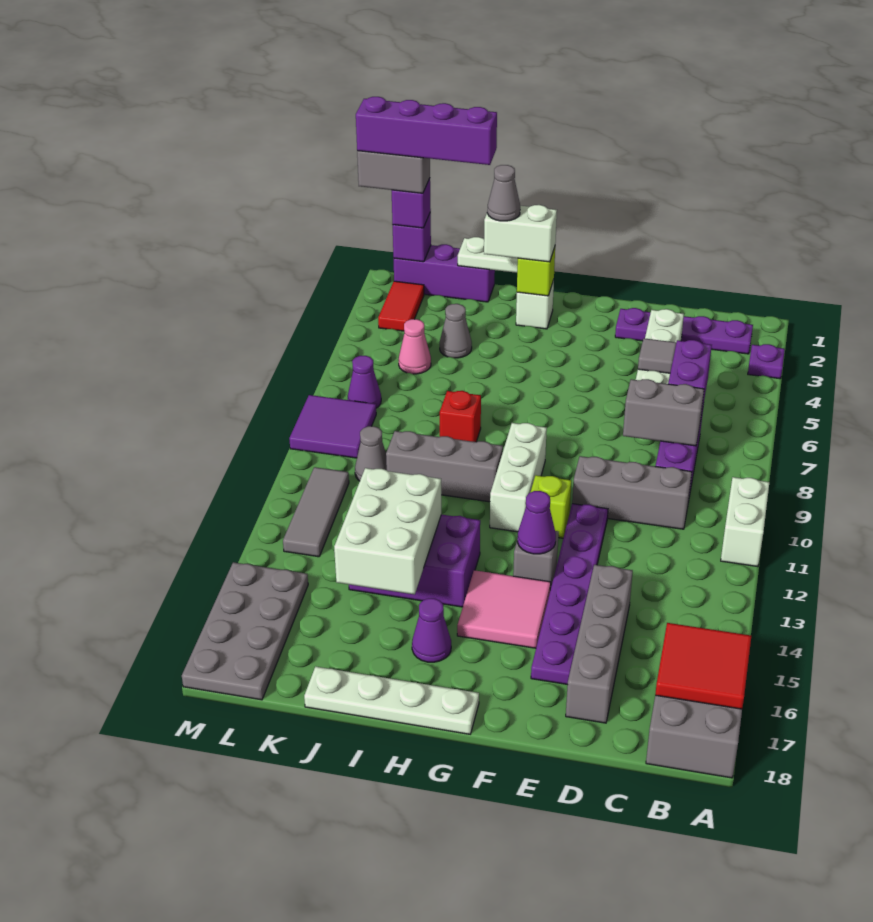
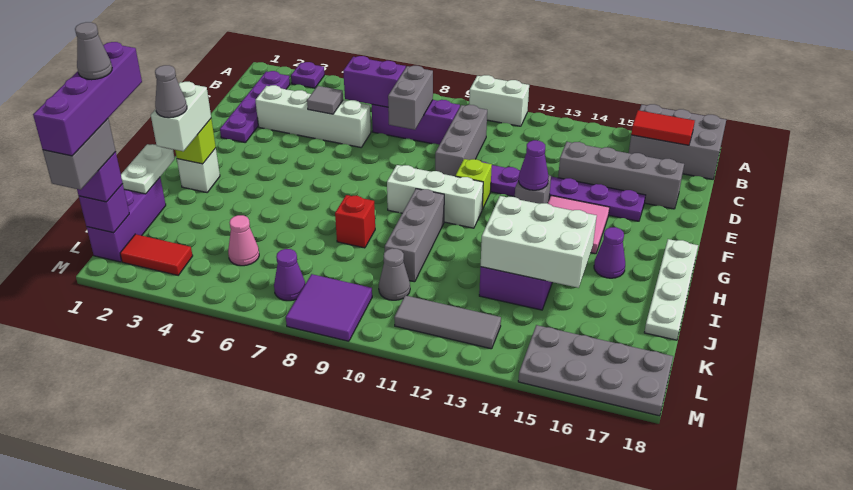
red 2x2 tile [655,623,751,709] -> red 1x2 tile [631,110,695,145]
grey 1x1 cone [440,304,472,358] -> grey 1x1 cone moved to [75,22,112,80]

